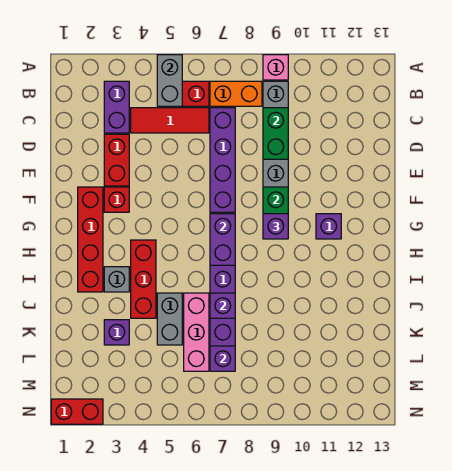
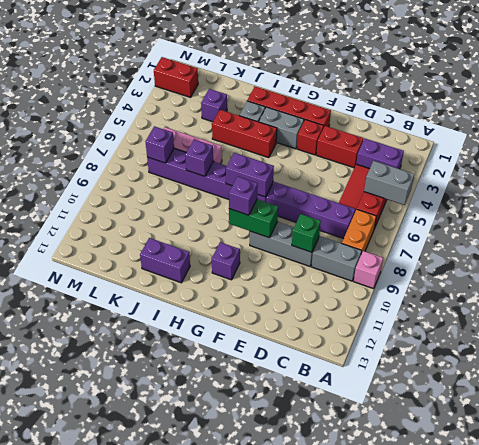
green 1x2 brick [263,108,288,159] -> green 1x1 brick [292,214,321,252]
none -> purple 1x2 brick [140,238,190,283]
grey 1x2 brick [157,293,182,345] -> grey 1x2 brick moved to [259,107,304,149]
red 1x2 brick [51,399,103,424] -> red 1x2 brick turned to [154,57,198,97]

